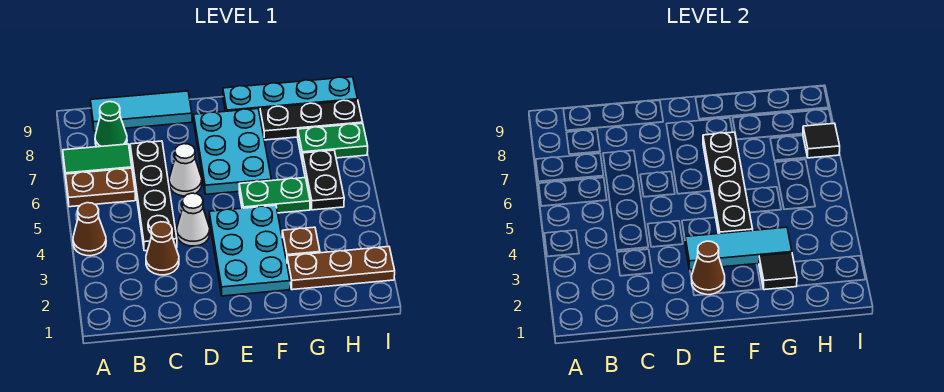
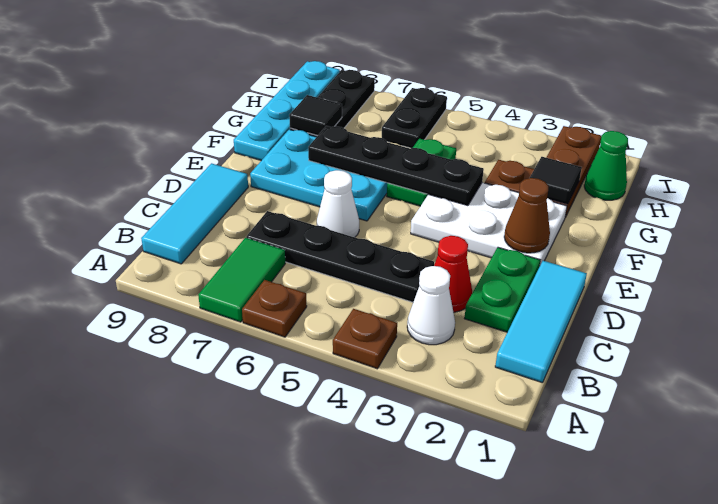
brown 1x1 cone [73,203,106,256] -> brown 1x1 plate [333,309,397,369]
brown 1x2 plate [66,168,135,207] -> brown 1x1 plate [242,280,307,337]
green 1x1 cone [95,102,127,147] -> green 1x1 cone moved to [584,131,628,200]
brown 1x1 cone [146,222,179,275] -> red 1x1 cone [434,236,472,312]
white 1x1 cone [177,193,210,246] -> white 1x1 cone moved to [407,266,455,345]
cyan 2x3 plate [209,205,290,296] -> white 2x3 plate [411,183,567,267]
cyan 1x3 tile [685,227,792,270] -> cyan 1x3 tile moved to [495,261,587,383]
black 1x2 plate [302,150,344,210] -> black 1x2 plate turned to [382,88,447,148]
green 1x2 plate [298,123,368,158] -> green 1x2 plate moved to [464,247,540,332]
black 1x1 tile [803,123,840,158] -> black 1x1 tile moved to [289,95,342,136]

